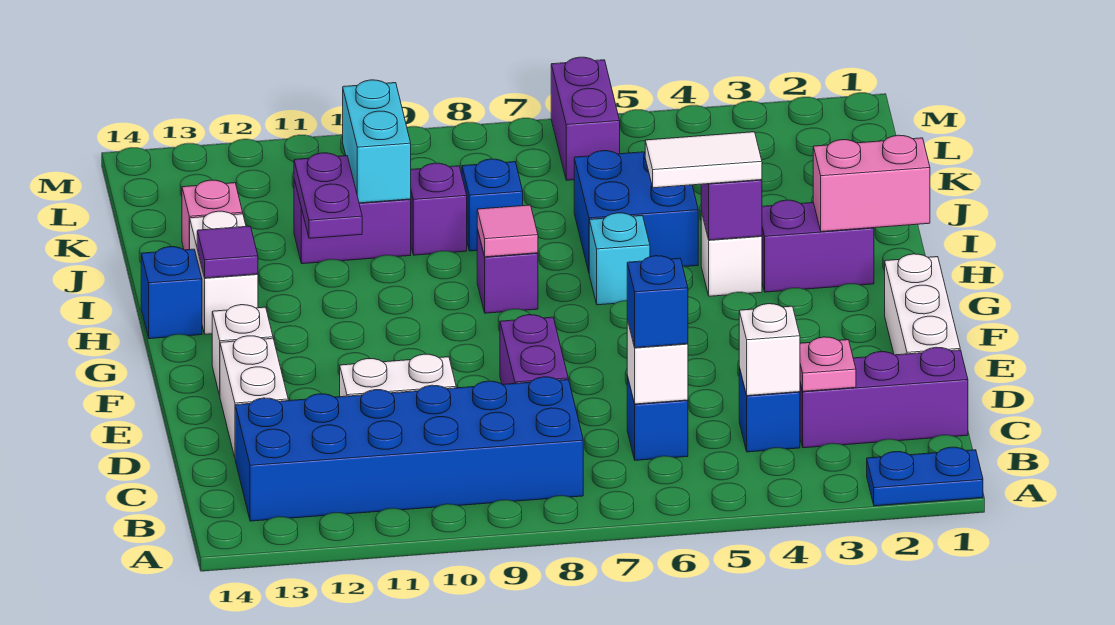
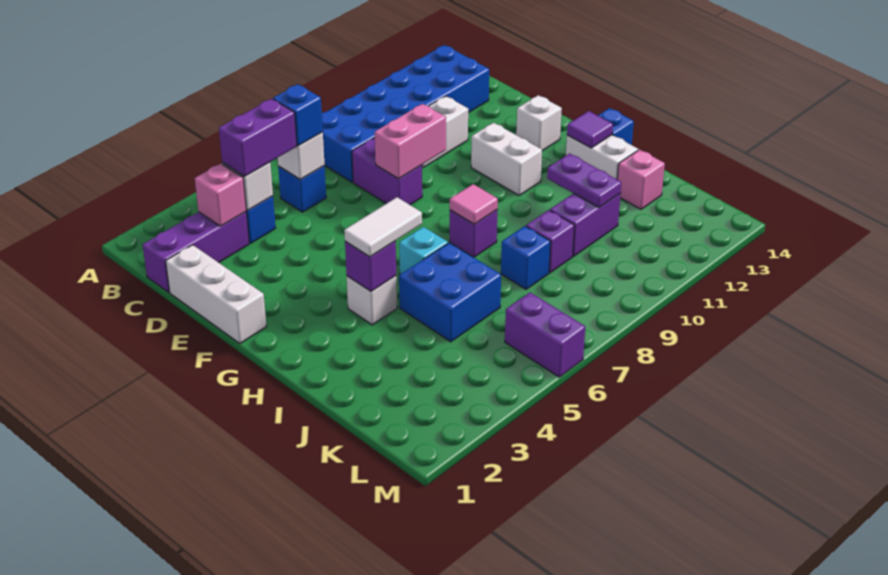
blue 1x2 plate [867,447,983,506] -> none
pink 1x1 plate [800,337,856,391] -> pink 1x1 brick [195,163,246,226]
white 1x2 brick [220,336,288,457] -> white 1x2 brick moved to [471,123,542,195]
pink 1x2 brick [813,135,930,232] -> pink 1x2 brick moved to [375,104,446,179]
purple 1x2 brick [762,200,874,292] -> purple 1x2 brick moved to [219,99,297,176]
cyan 1x2 brick [343,80,411,203] -> none

